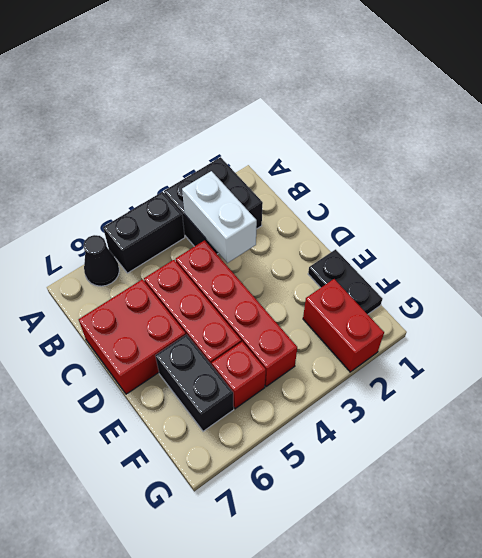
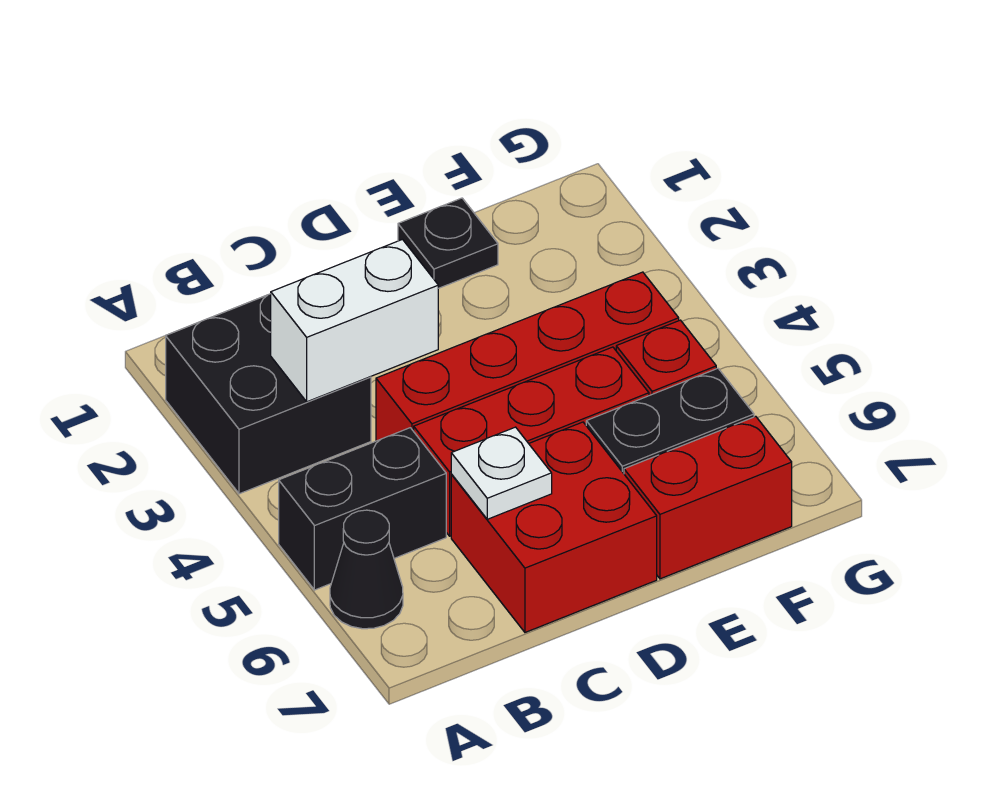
black 1x2 brick [103,192,185,273] -> black 1x2 brick turned to [279,428,446,590]
none -> white 1x1 plate [451,427,552,519]
black 1x2 plate [308,249,383,314] -> black 1x1 plate [398,198,498,288]
red 1x2 brick [303,279,384,372] -> red 1x2 brick moved to [624,416,792,579]

